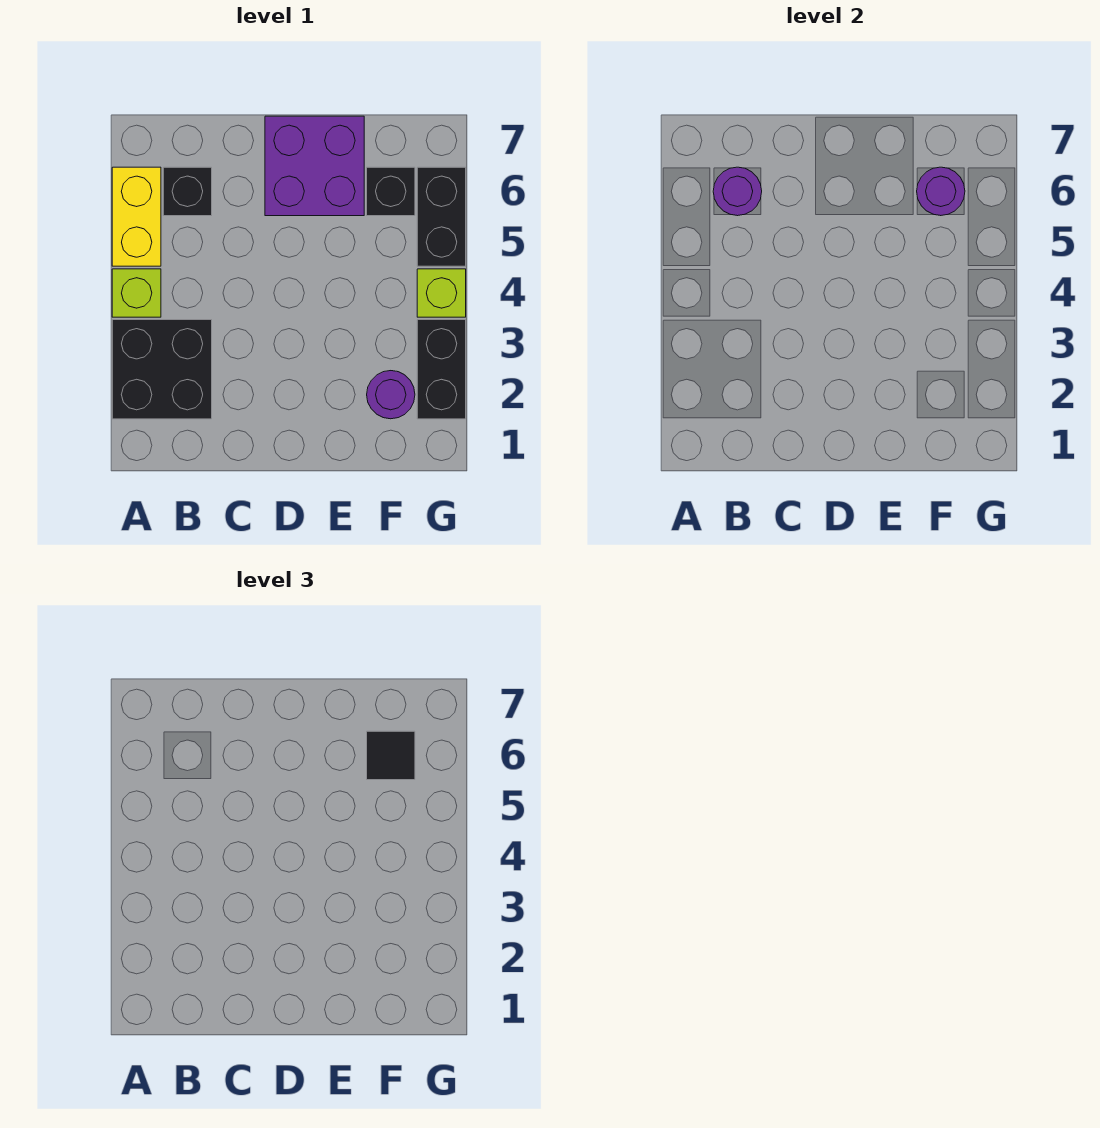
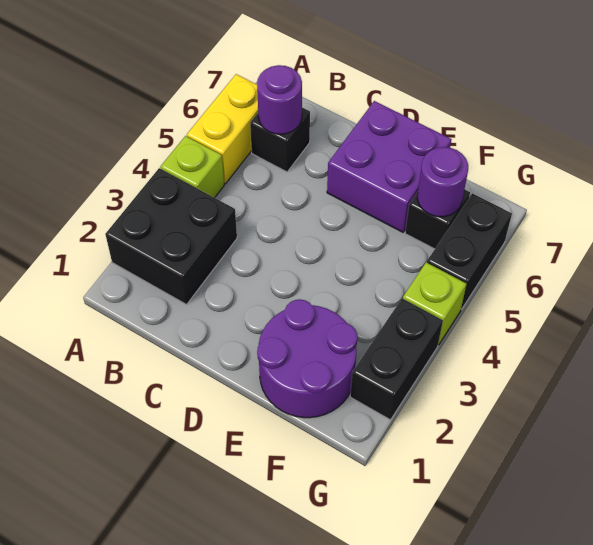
purple 1x1 round brick [367,371,415,419] -> purple 2x2 round brick [257,299,357,418]
black 1x1 tile [367,731,415,780] -> none

